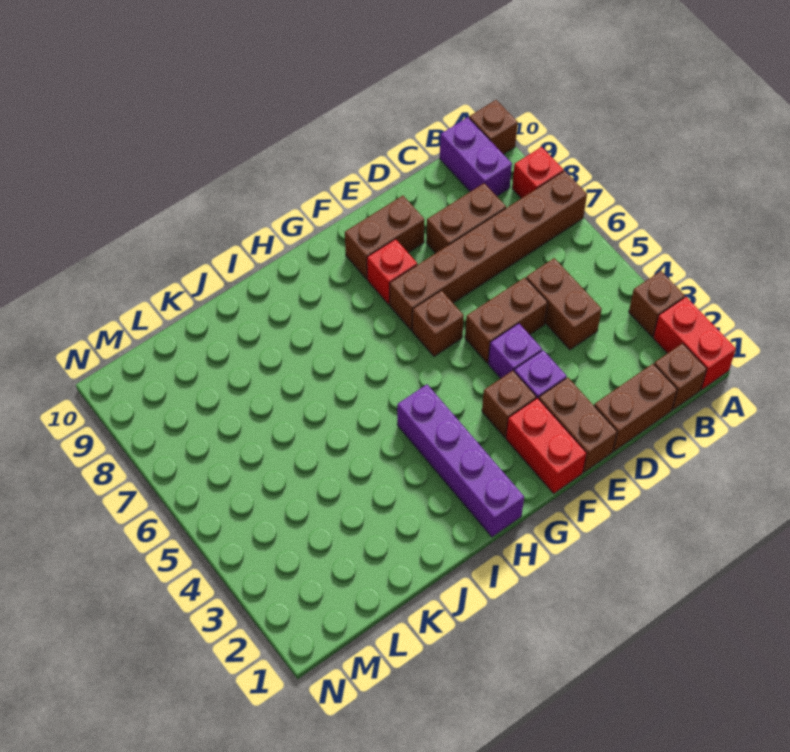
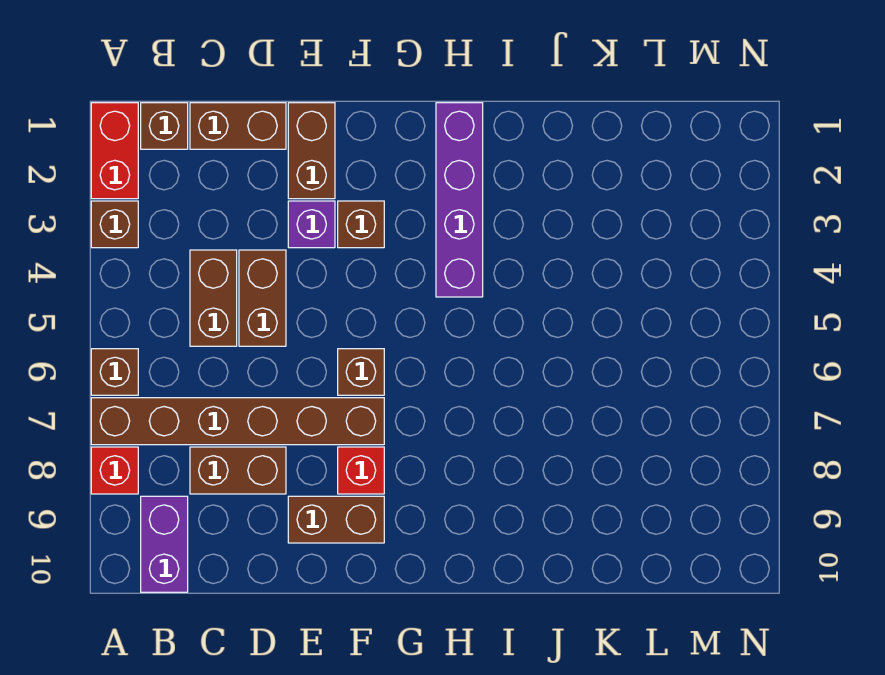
brown 1x1 brick [469,100,518,154] -> brown 1x1 brick moved to [91,349,138,395]
brown 1x2 brick [465,277,548,363] -> brown 1x2 brick turned to [239,250,286,346]
purple 1x1 brick [488,323,542,379] -> none
red 1x2 brick [506,398,587,494] -> none

